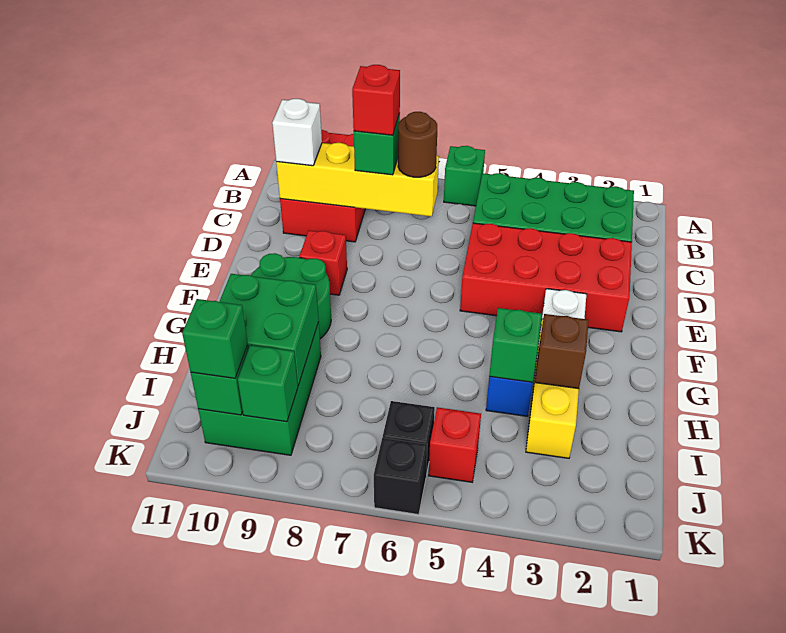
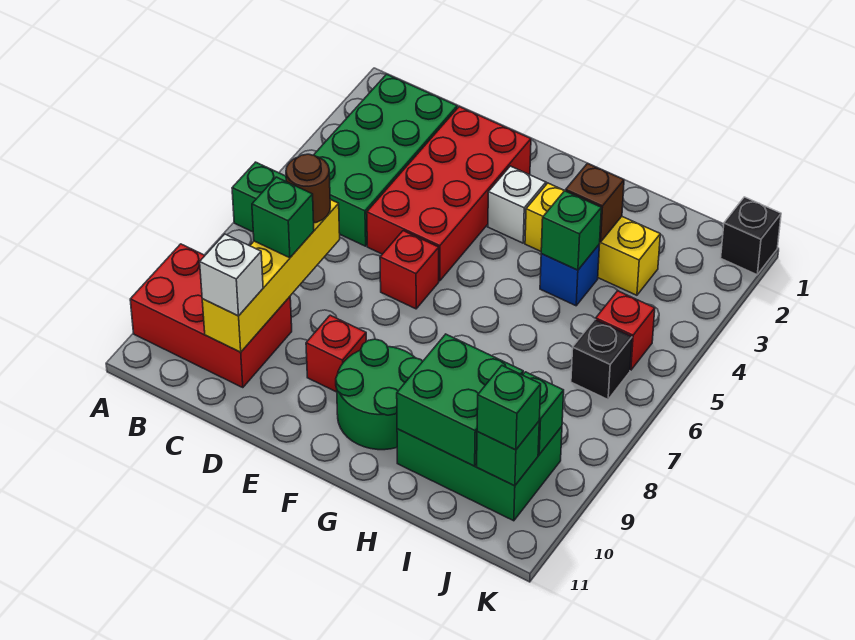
red 1x1 brick [352,65,400,135] -> red 1x1 brick moved to [380,231,439,309]
black 1x1 brick [374,438,427,515] -> black 1x1 brick moved to [721,197,781,275]

